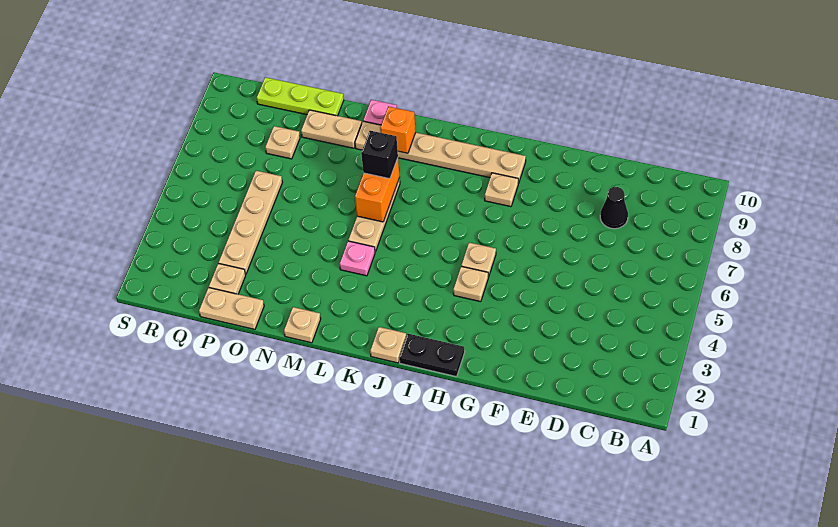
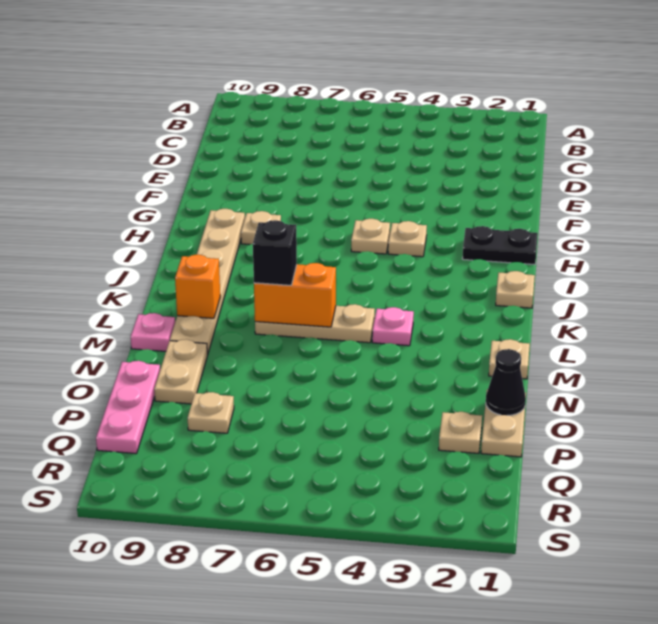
black 1x1 cone [600,187,628,229] -> black 1x1 cone moved to [486,349,526,415]
black 1x2 plate [399,334,465,377] -> black 1x2 plate turned to [462,226,538,265]
lime 1x3 plate [257,77,344,116] -> pink 1x3 plate [96,361,160,454]
tan 1x4 plate [219,171,282,274] -> none

